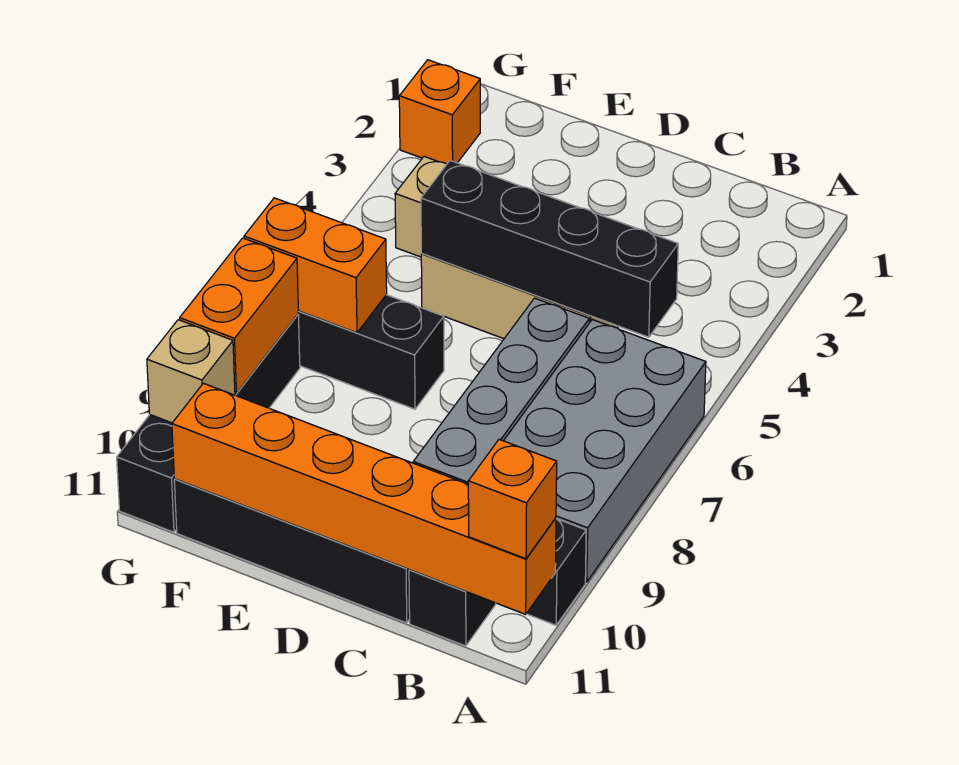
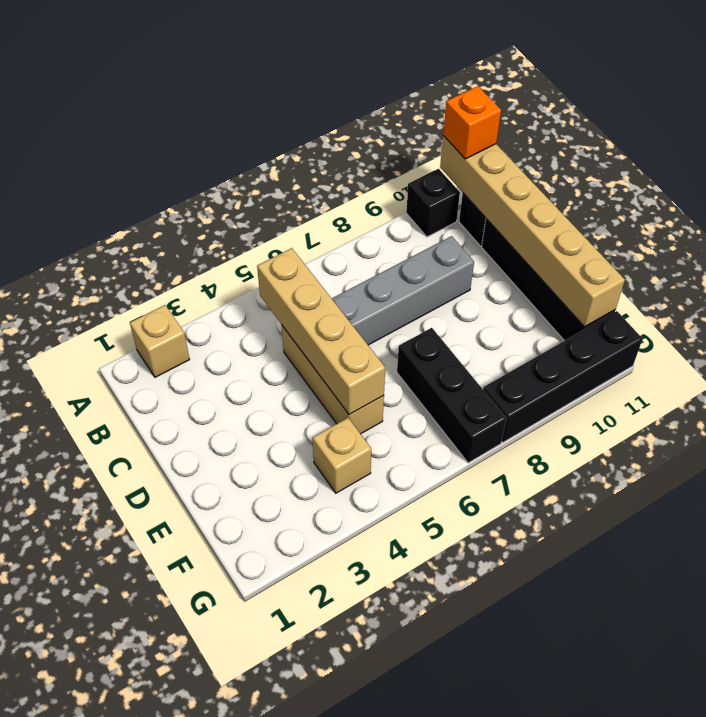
grey 2x4 brick [504,320,706,582] -> none
orange 1x6 brick [172,383,556,614] -> tan 1x6 brick [440,136,625,327]
black 1x4 brick [421,160,678,337] -> tan 1x4 brick [257,248,385,415]
orange 1x2 brick [244,198,387,333] -> none
orange 1x1 brick [399,60,480,164] -> none
orange 1x2 brick [180,238,298,393] -> none
tan 1x1 brick [147,320,235,423] -> tan 1x1 brick moved to [130,305,189,377]

